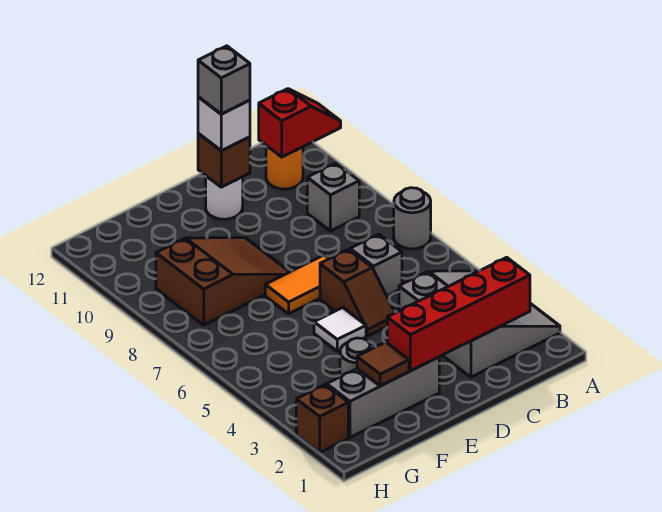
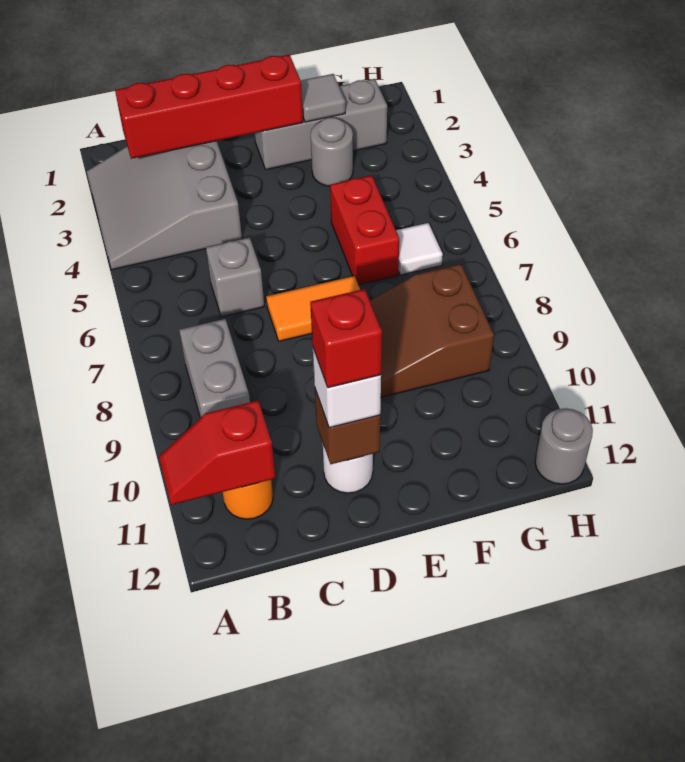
grey 1x1 round brick [394,188,431,249] -> grey 1x1 round brick moved to [535,408,593,484]
grey 1x1 brick [307,163,359,231] -> grey 1x2 brick [179,319,250,418]
brown 1x2 slope [320,249,395,336] -> none
grey 1x1 brick [198,46,250,114] -> red 1x1 brick [310,289,382,388]
white 1x1 tile [314,308,366,351] -> white 1x1 tile moved to [396,223,443,275]
brown 1x1 tile [357,342,409,386] -> grey 1x1 tile [301,74,345,122]
none -> red 1x2 brick [330,175,399,285]
brown 1x1 brick [296,385,348,453] -> none

